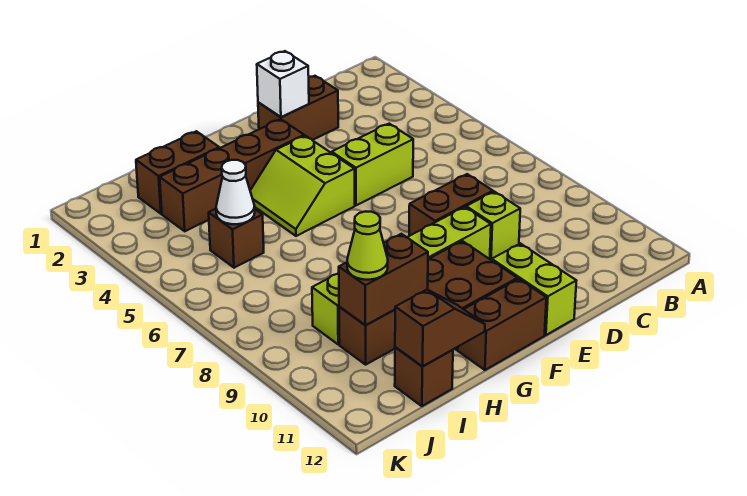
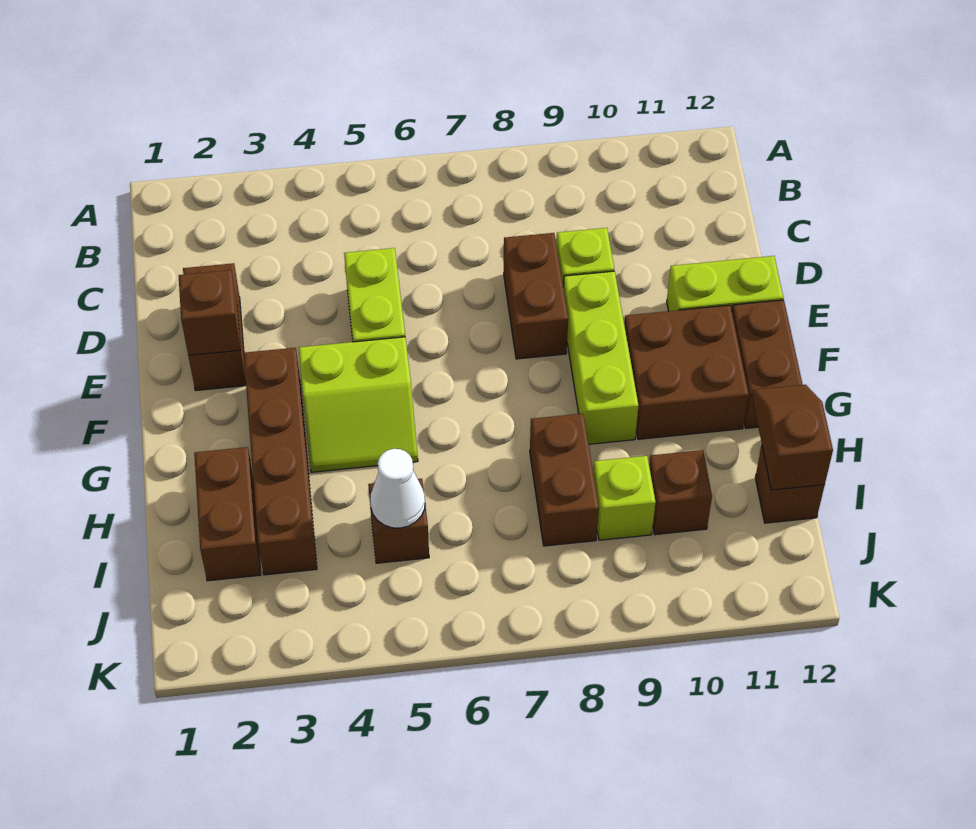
white 1x1 brick [257,51,309,117] -> brown 1x1 brick [179,270,241,355]
brown 1x2 brick [339,234,428,325] -> brown 1x2 brick moved to [530,414,599,546]
lime 1x1 cone [347,211,388,280] -> none

